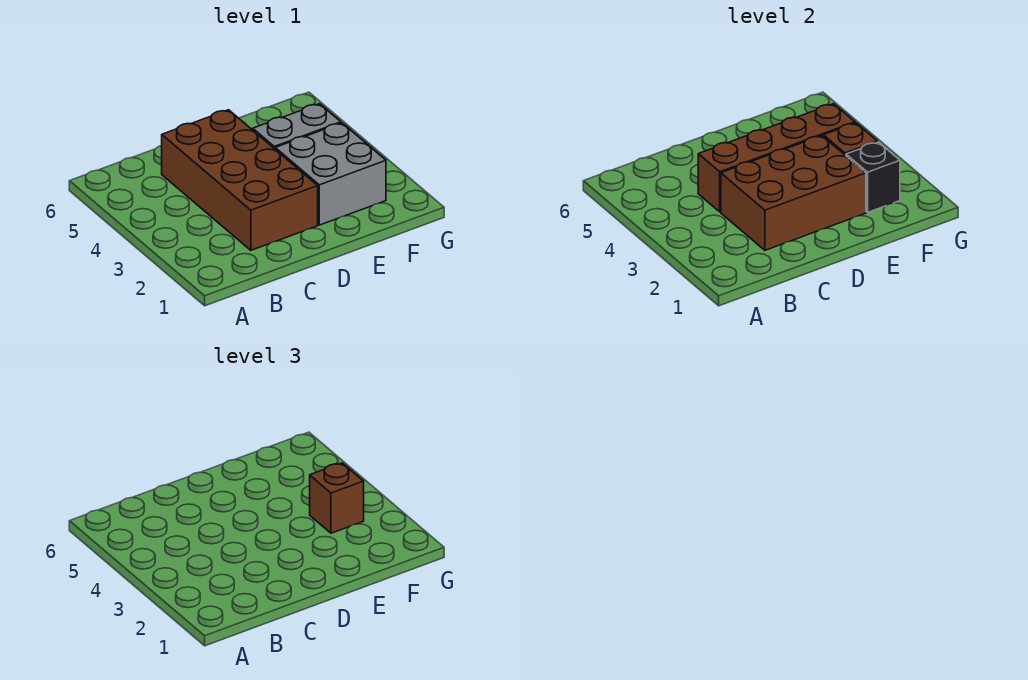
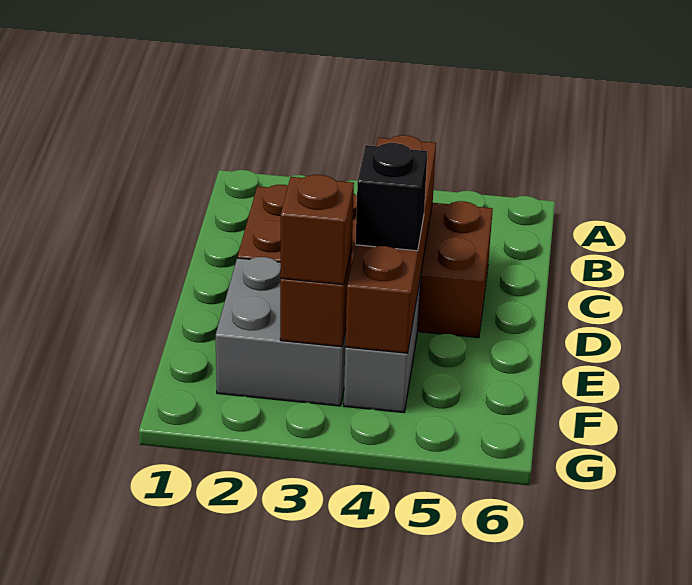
brown 2x3 brick [721,136,866,250] -> none
black 1x1 brick [846,142,900,212] -> black 1x1 brick moved to [356,143,427,251]

